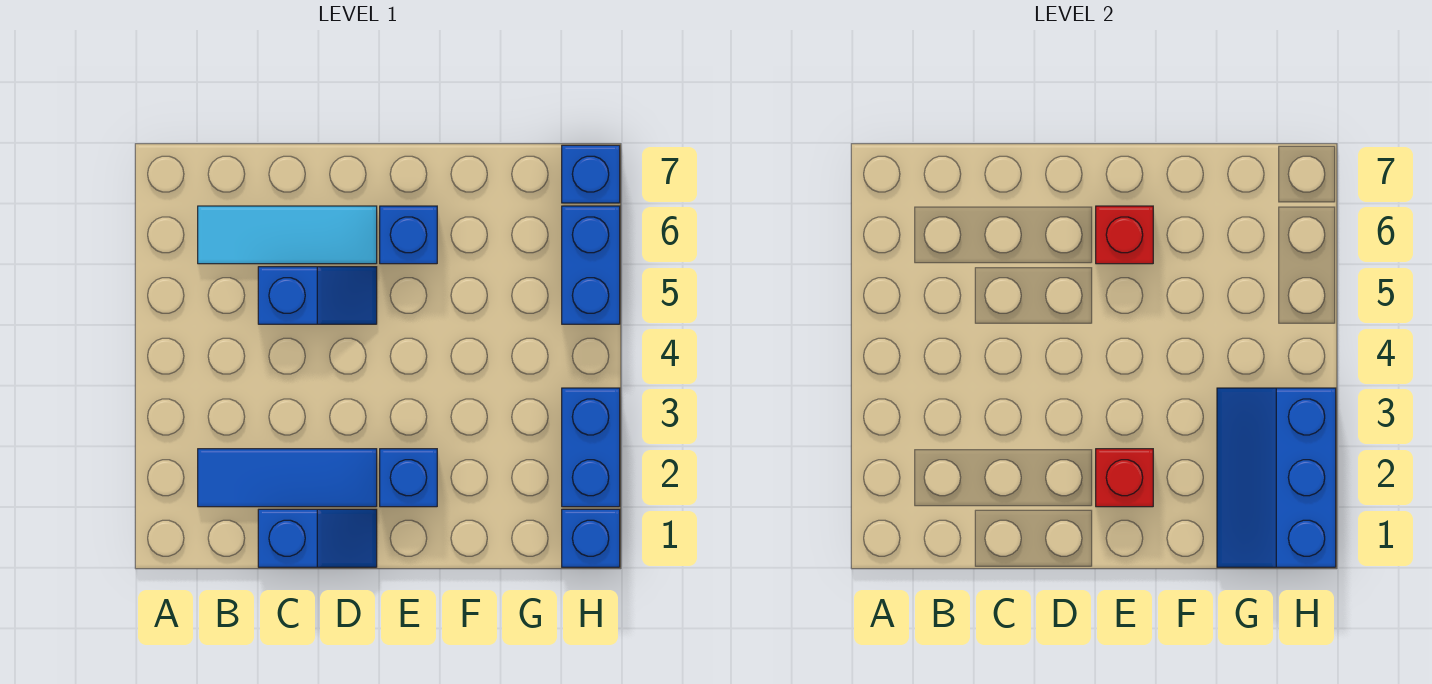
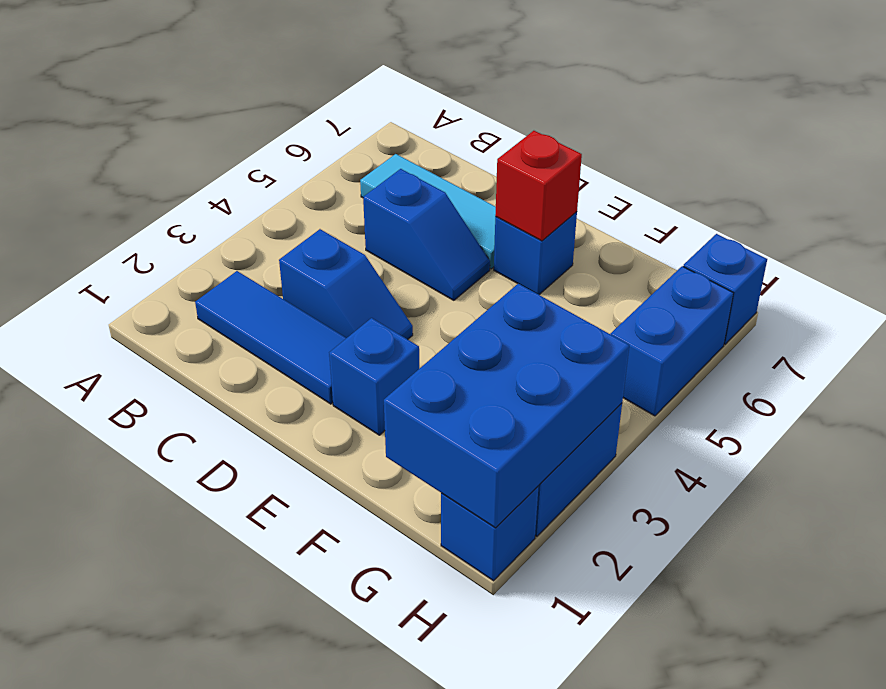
blue 1x2 slope [258,509,377,567] -> blue 1x2 slope moved to [279,229,413,339]
red 1x1 brick [1096,449,1153,507] -> none
blue 2x3 slope [1217,388,1336,567] -> blue 2x3 brick [384,284,629,528]

